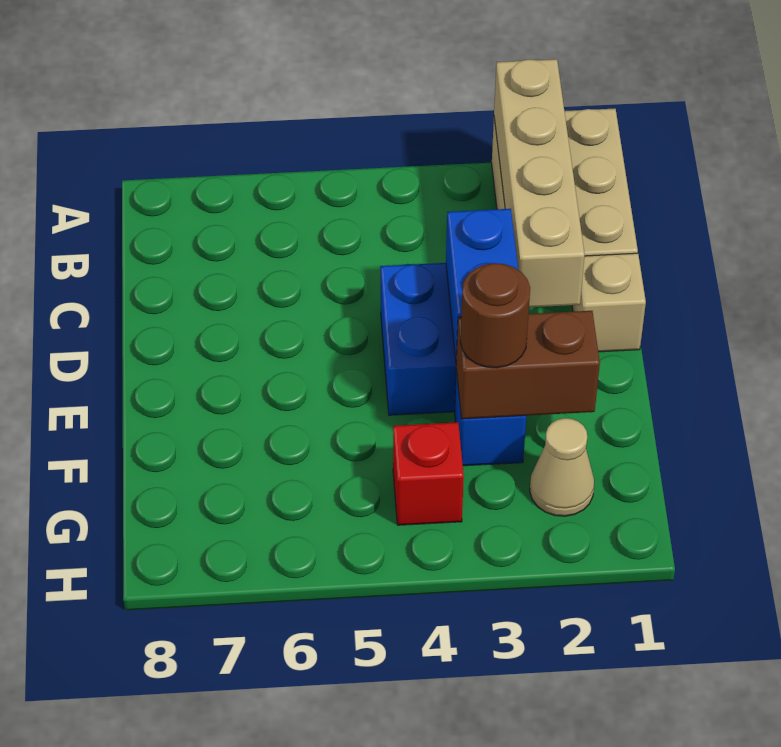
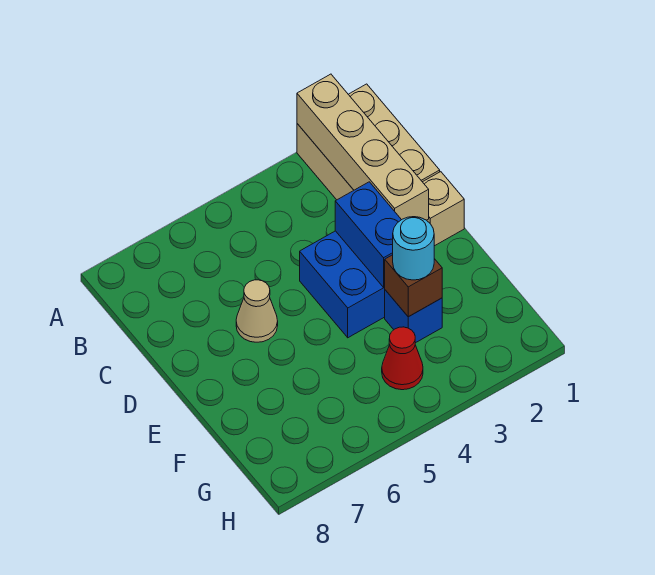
brown 1x2 brick [456,311,600,419] -> brown 1x1 brick [385,255,442,317]
brown 1x1 round brick [461,263,530,368] -> cyan 1x1 round brick [393,217,434,280]
tan 1x1 cone [530,418,594,516] -> tan 1x1 cone moved to [236,280,278,342]
red 1x1 brick [393,422,464,525] -> red 1x1 cone [382,327,423,390]

